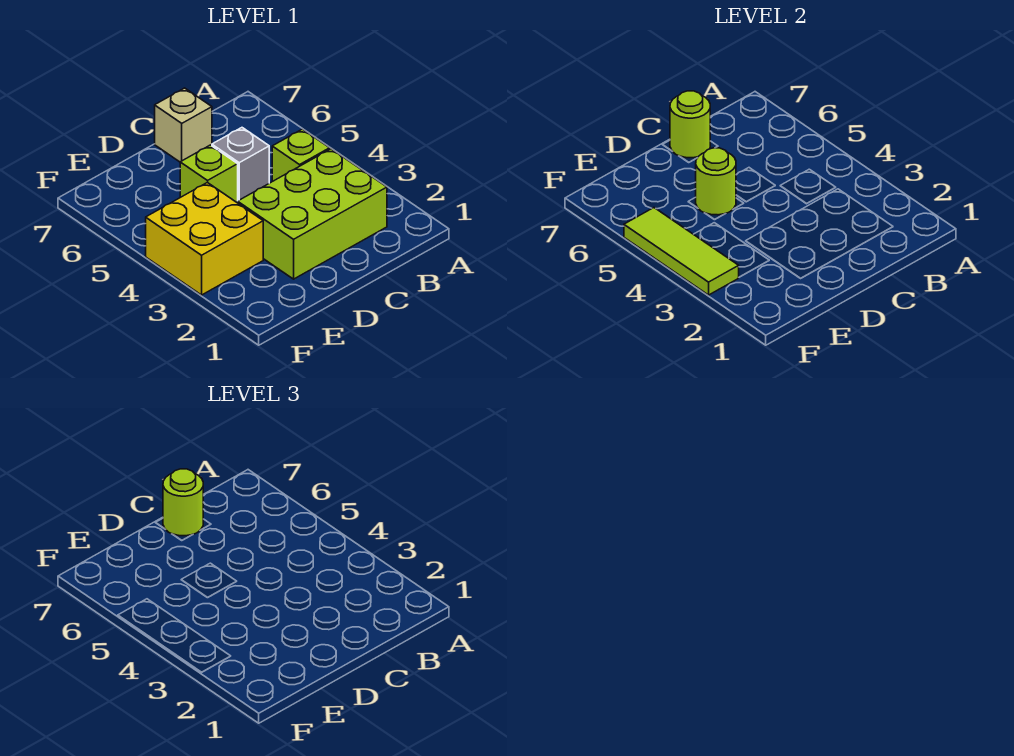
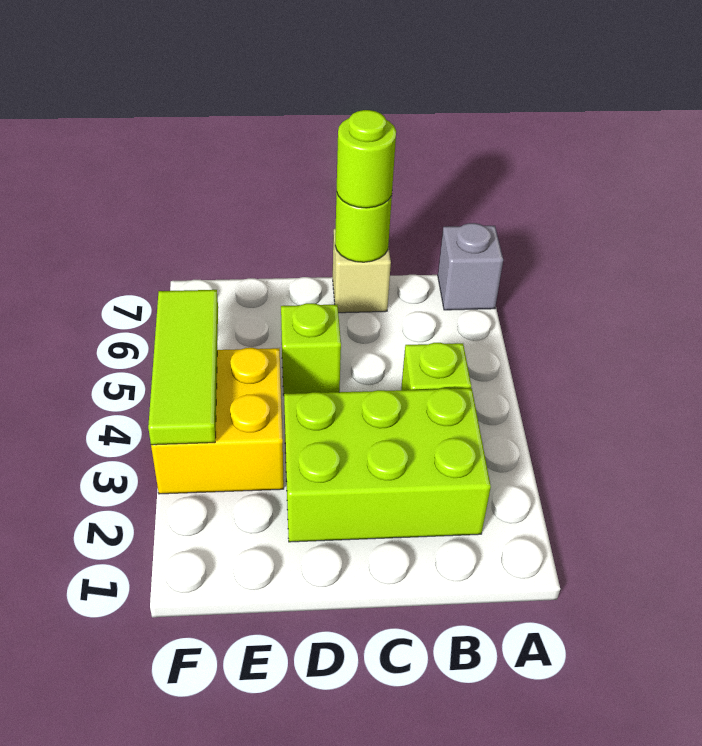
grey 1x1 brick [212,128,269,201] -> grey 1x1 brick moved to [438,223,503,310]
lime 1x1 round brick [696,148,736,215] -> none

